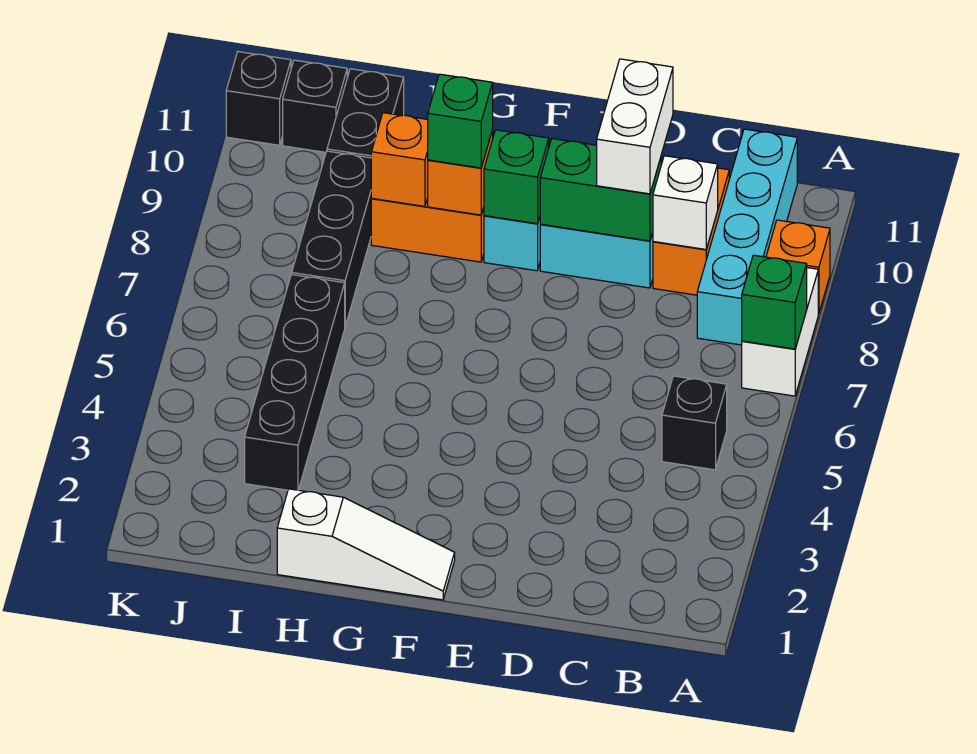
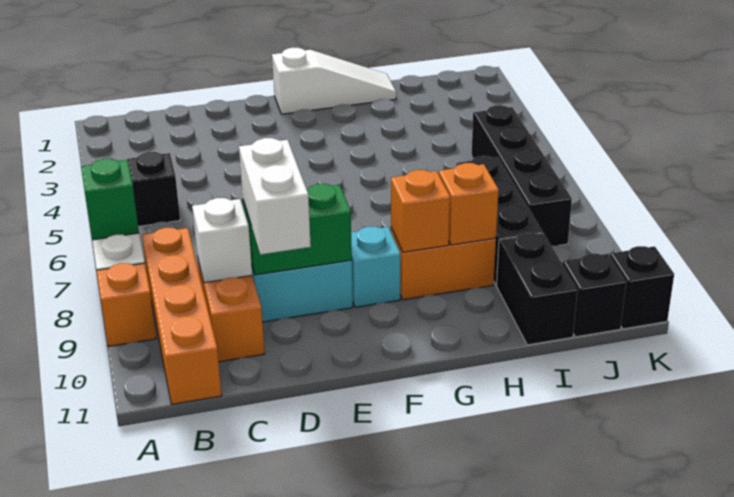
cyan 1x4 brick [697,129,797,345] -> orange 1x4 brick [142,228,222,404]
white 1x3 slope [277,489,455,600] -> white 1x3 slope turned to [272,48,396,114]
green 1x1 brick [484,130,549,224] -> none
green 1x1 brick [428,74,493,168] -> none
black 1x4 brick [245,274,345,490] -> black 1x4 brick moved to [472,105,572,246]

